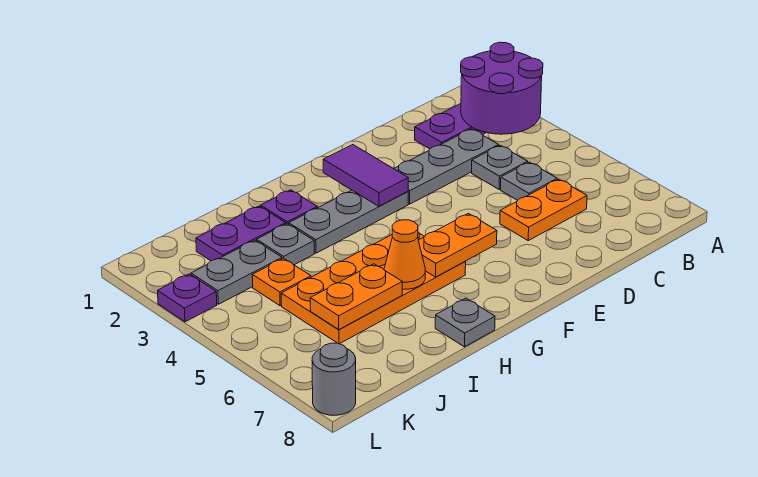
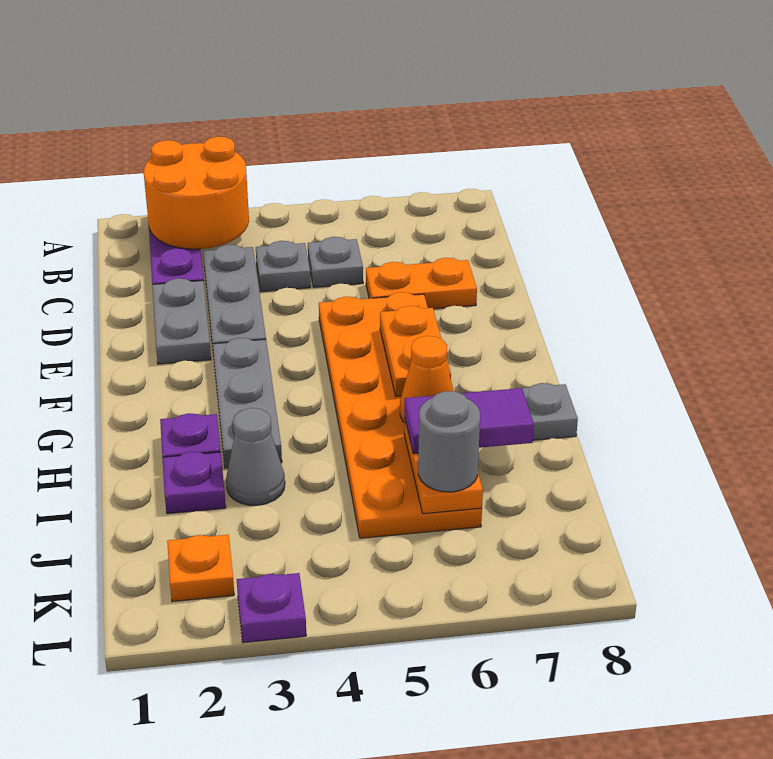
purple 2x2 round brick [461,42,543,134] -> orange 2x2 round brick [144,137,249,249]
orange 1x2 plate [500,179,587,241] -> orange 1x2 plate turned to [366,258,477,309]
purple 1x2 tile [323,145,408,206] -> purple 1x2 tile moved to [405,388,534,454]
orange 2x4 plate [281,233,466,344] -> orange 2x6 plate [319,292,482,538]
purple 1x2 plate [196,206,286,261] -> purple 1x1 plate [162,452,226,514]
grey 1x1 plate [257,224,314,265] -> grey 1x1 cone [226,408,285,505]
grey 1x2 plate [191,240,282,304] -> grey 1x2 plate moved to [152,278,211,364]
orange 1x1 plate [252,258,311,306] -> orange 1x1 plate moved to [167,535,234,602]
grey 1x1 round brick [312,343,356,415] -> grey 1x1 round brick moved to [418,391,480,492]

